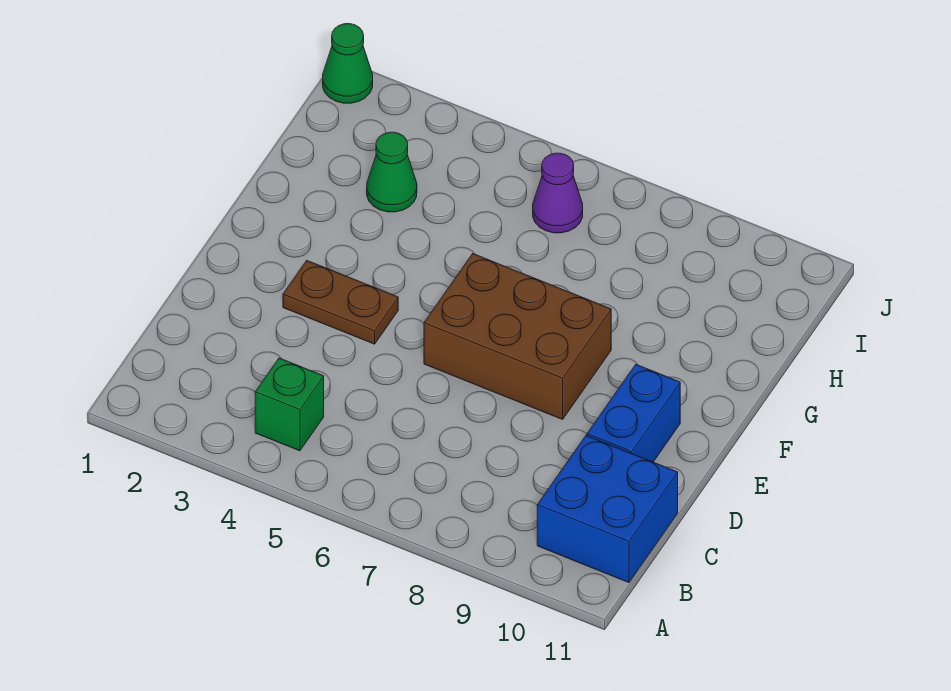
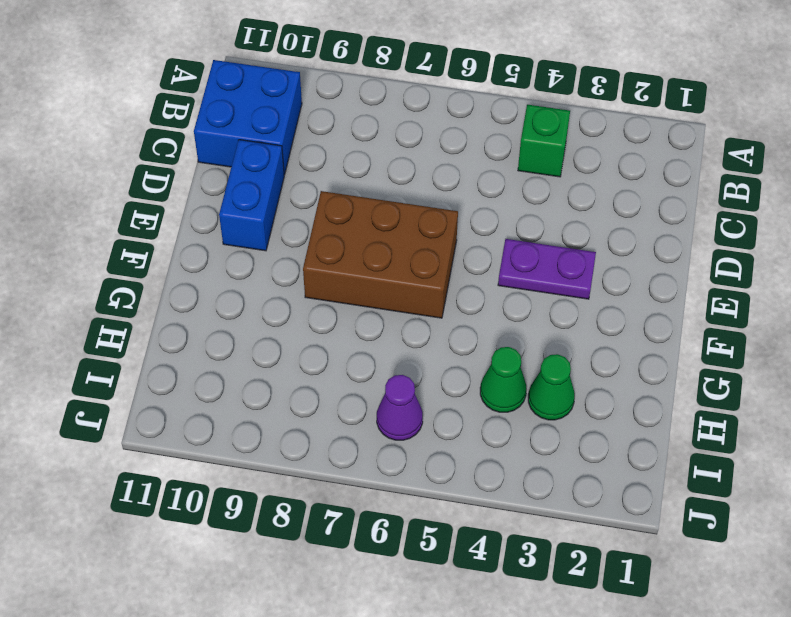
brown 1x2 plate [283,261,398,344] -> purple 1x2 plate [498,239,596,299]
green 1x1 cone [323,24,373,103] -> green 1x1 cone moved to [480,347,526,412]

